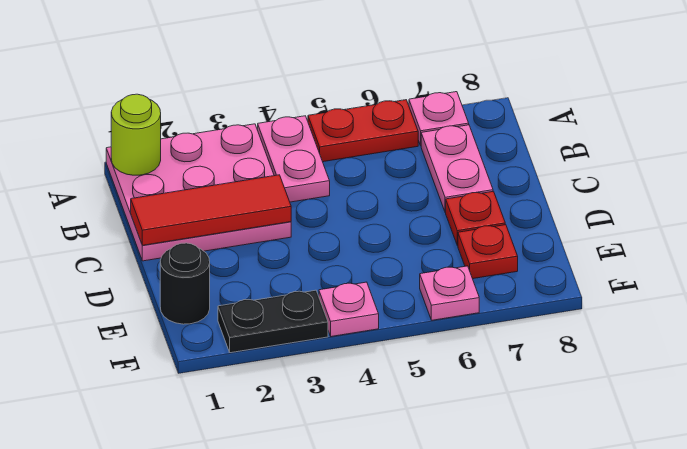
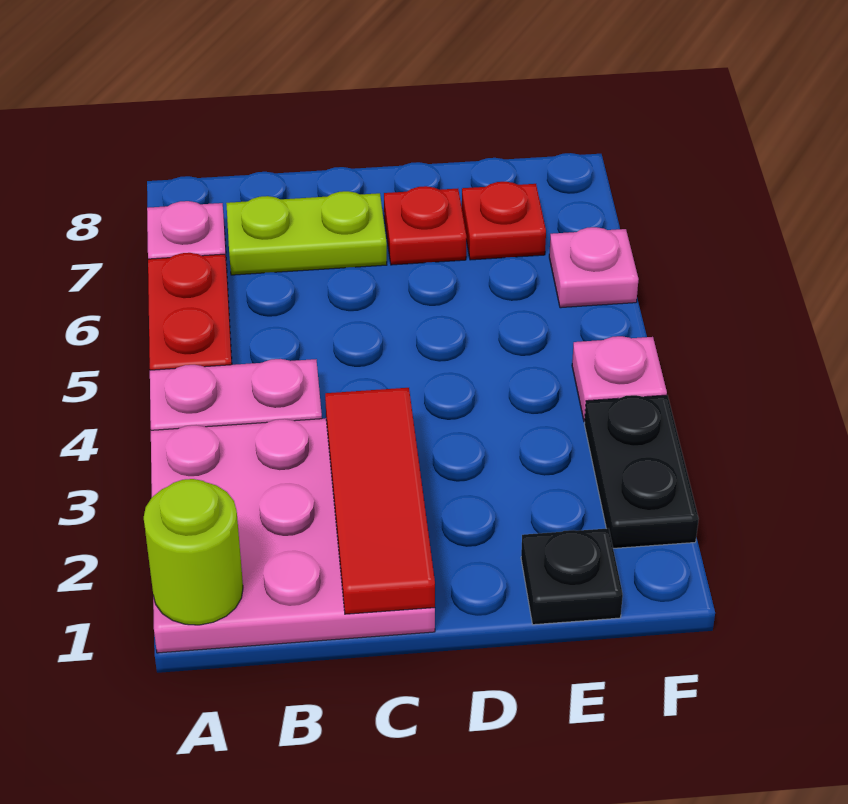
pink 1x2 plate [421,125,493,213] -> lime 1x2 plate [226,191,387,275]
black 1x1 round brick [160,243,210,324] -> black 1x1 plate [521,528,623,625]

